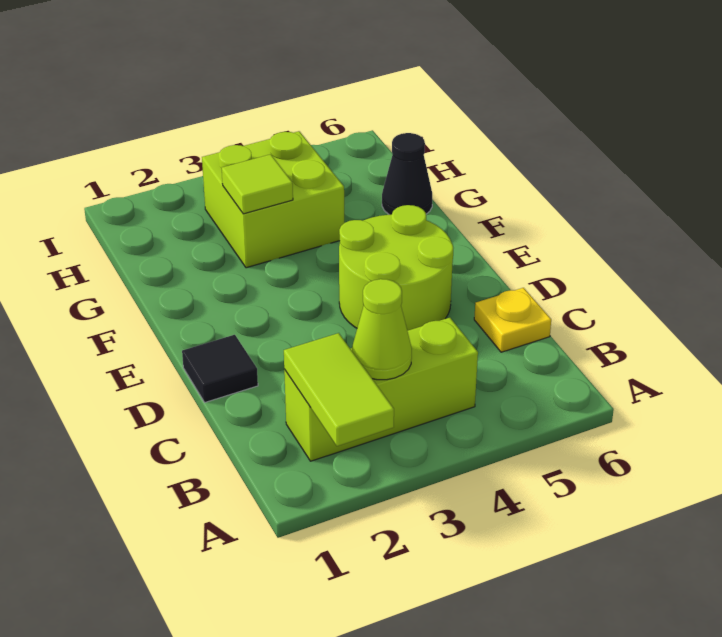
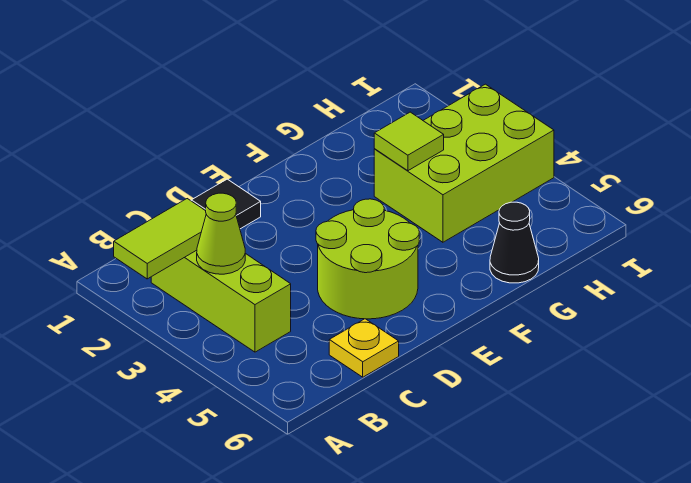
lime 2x2 brick [202,131,344,268] -> lime 2x3 brick [374,84,554,242]

